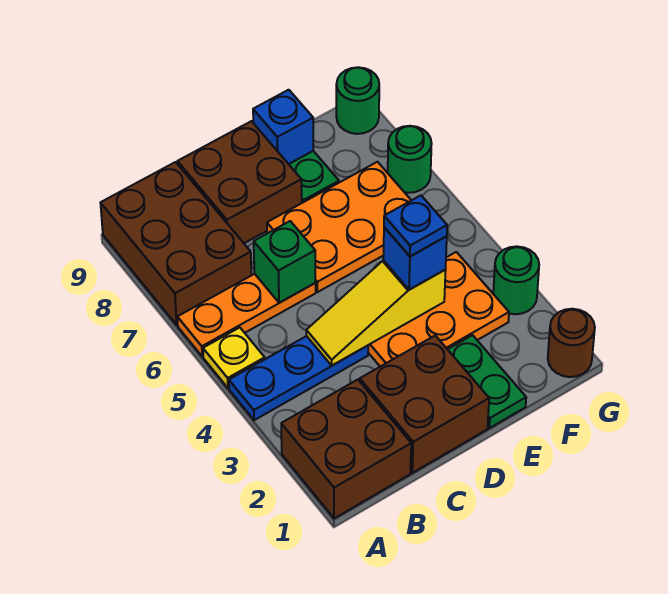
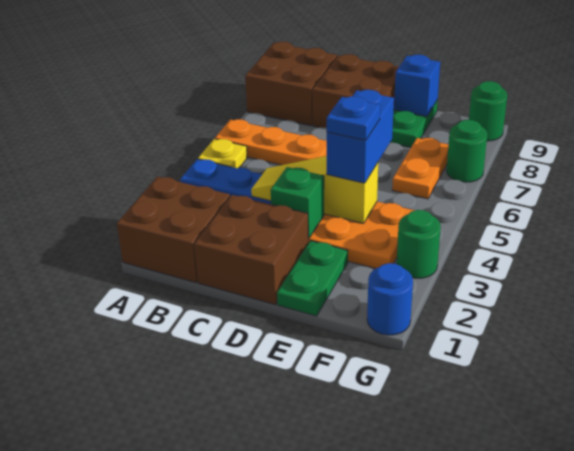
brown 2x3 brick [101,162,251,325] -> brown 2x2 brick [245,42,337,126]
green 1x1 brick [254,221,315,303] -> green 1x1 brick moved to [271,167,324,238]
orange 2x3 plate [267,162,411,292] -> orange 1x2 plate [392,138,449,199]
blue 1x1 brick [383,227,447,290] -> blue 1x2 brick [327,90,394,183]
brown 1x1 round brick [548,309,595,377] -> blue 1x1 round brick [367,263,413,335]

